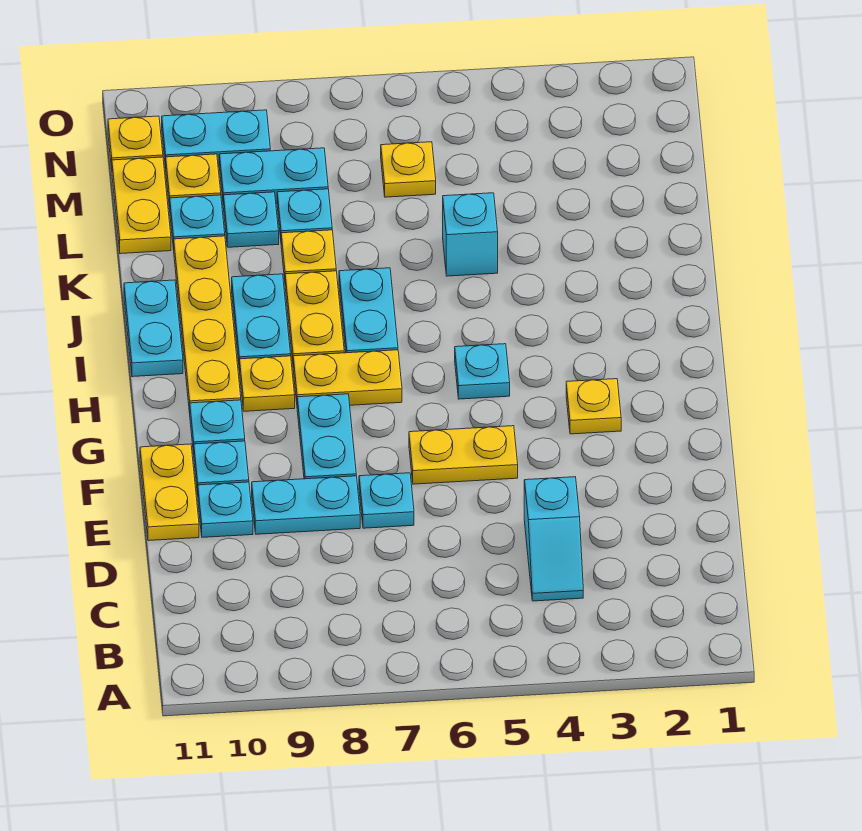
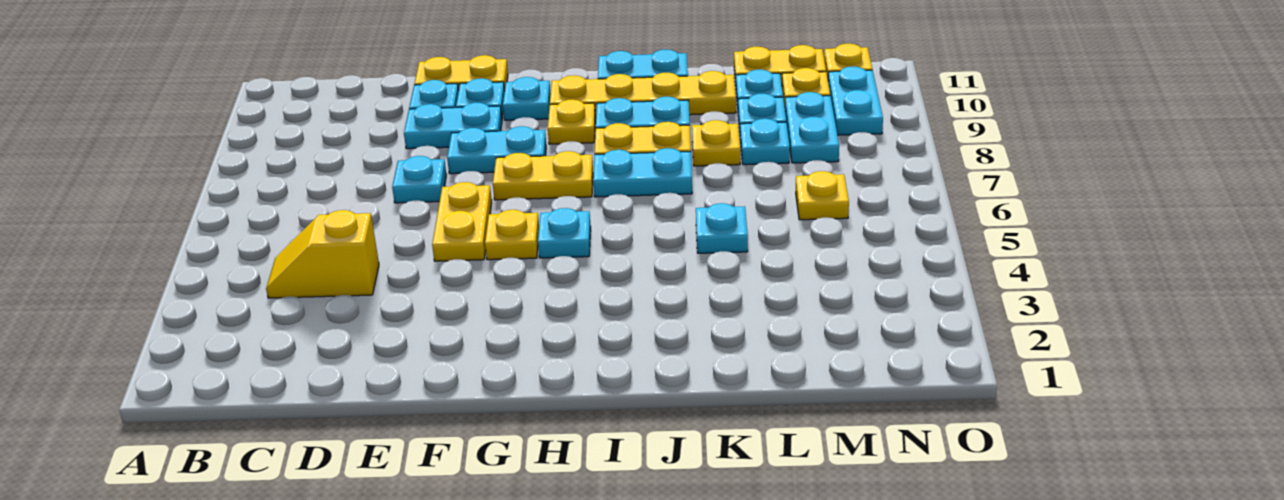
cyan 1x2 slope [524,477,583,601] -> yellow 1x2 slope [266,210,379,298]
cyan 1x2 plate [252,476,360,534] -> cyan 1x2 plate turned to [404,103,502,149]
yellow 1x1 plate [566,379,621,434] -> yellow 1x1 plate moved to [485,210,539,260]
yellow 1x2 plate [293,350,402,405] -> yellow 1x2 plate turned to [493,151,593,200]
cyan 1x1 brick [443,193,498,276] -> cyan 1x1 plate [696,203,748,253]

